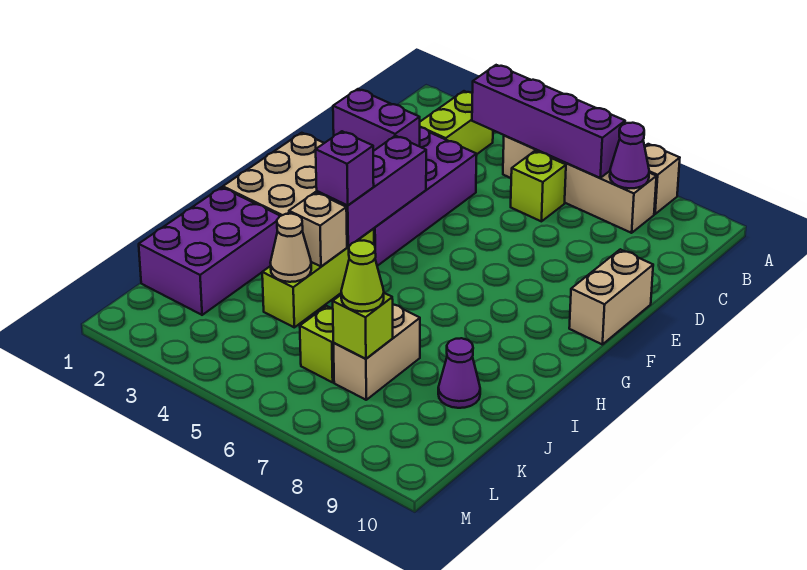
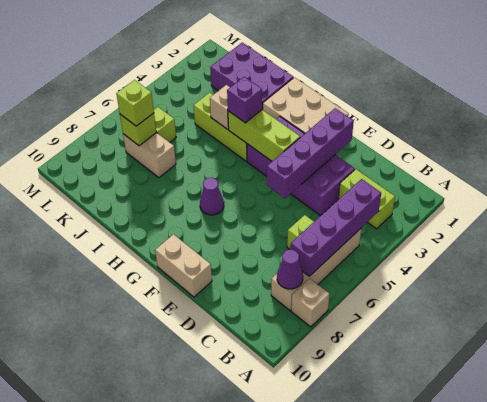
purple 1x2 brick [333,89,420,151] -> purple 1x4 brick [267,108,354,198]
purple 1x3 brick [317,136,426,246] -> lime 1x3 brick [228,110,300,161]
tan 1x1 cone [270,214,311,282] -> none
purple 1x1 cone [438,338,480,408] -> purple 1x1 cone moved to [200,178,224,215]
lime 1x1 cone [341,241,384,312] -> lime 1x1 brick [116,80,154,126]

